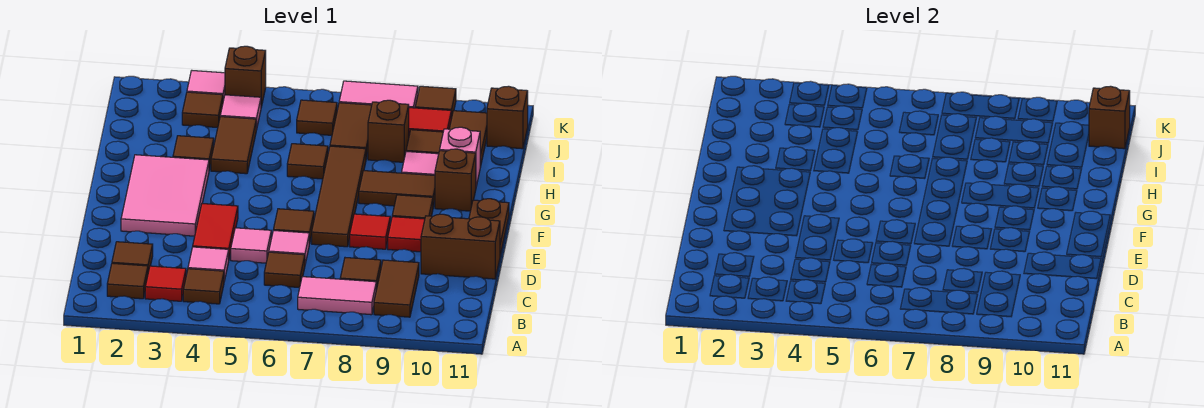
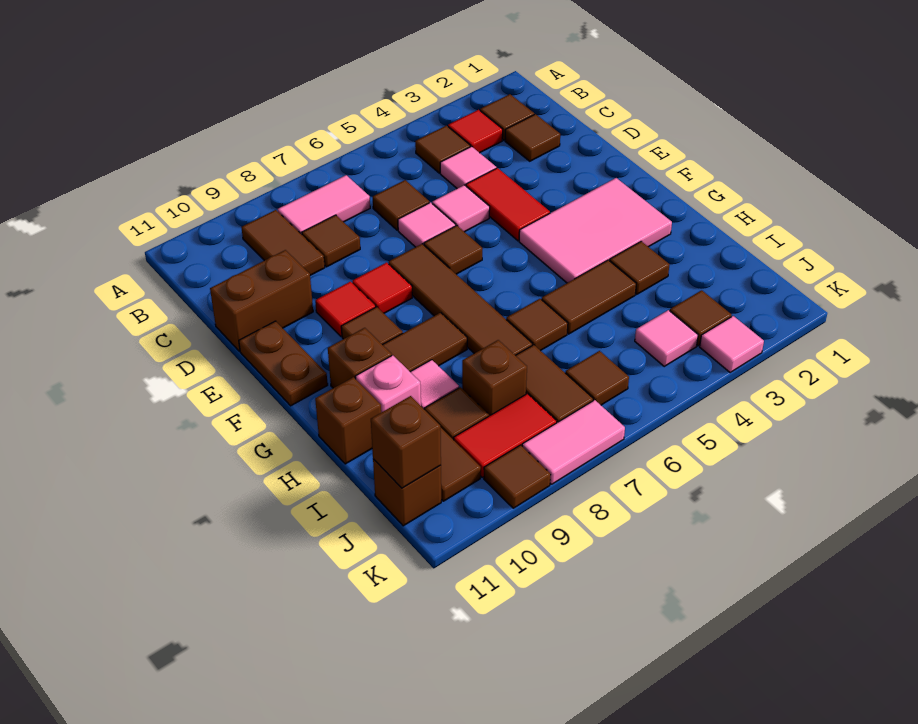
pink 2x3 tile [121,155,209,236] -> pink 2x3 tile turned to [519,178,672,283]
brown 1x2 tile [211,117,256,174] -> brown 1x2 tile turned to [542,260,636,334]
brown 1x1 brick [225,46,266,107] -> brown 1x1 brick moved to [315,377,381,464]

